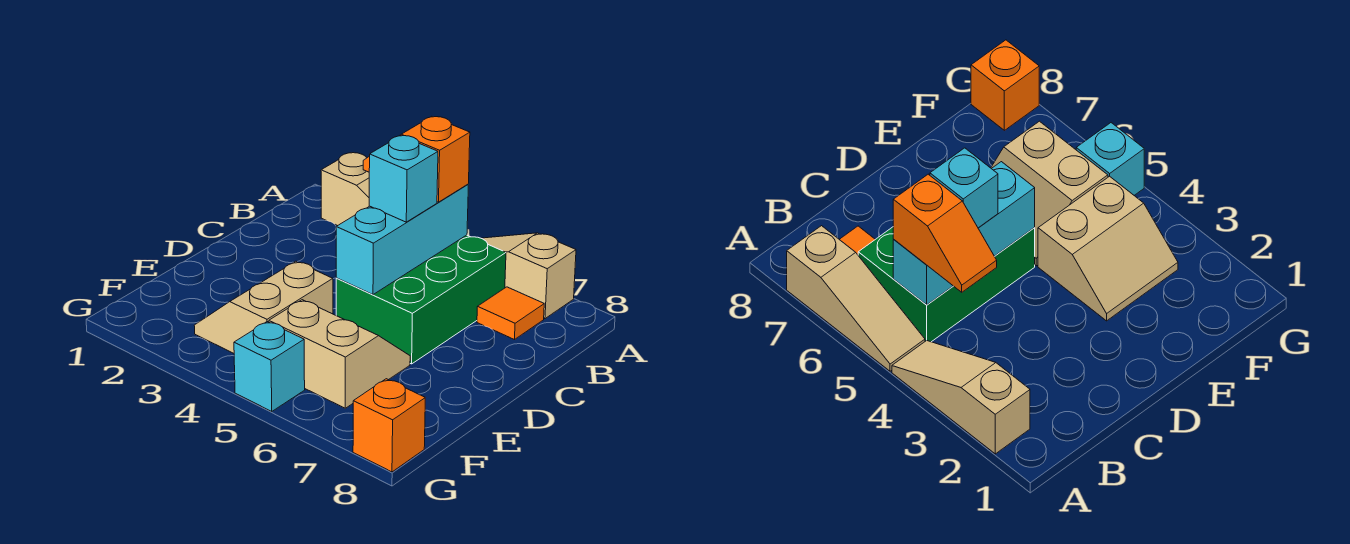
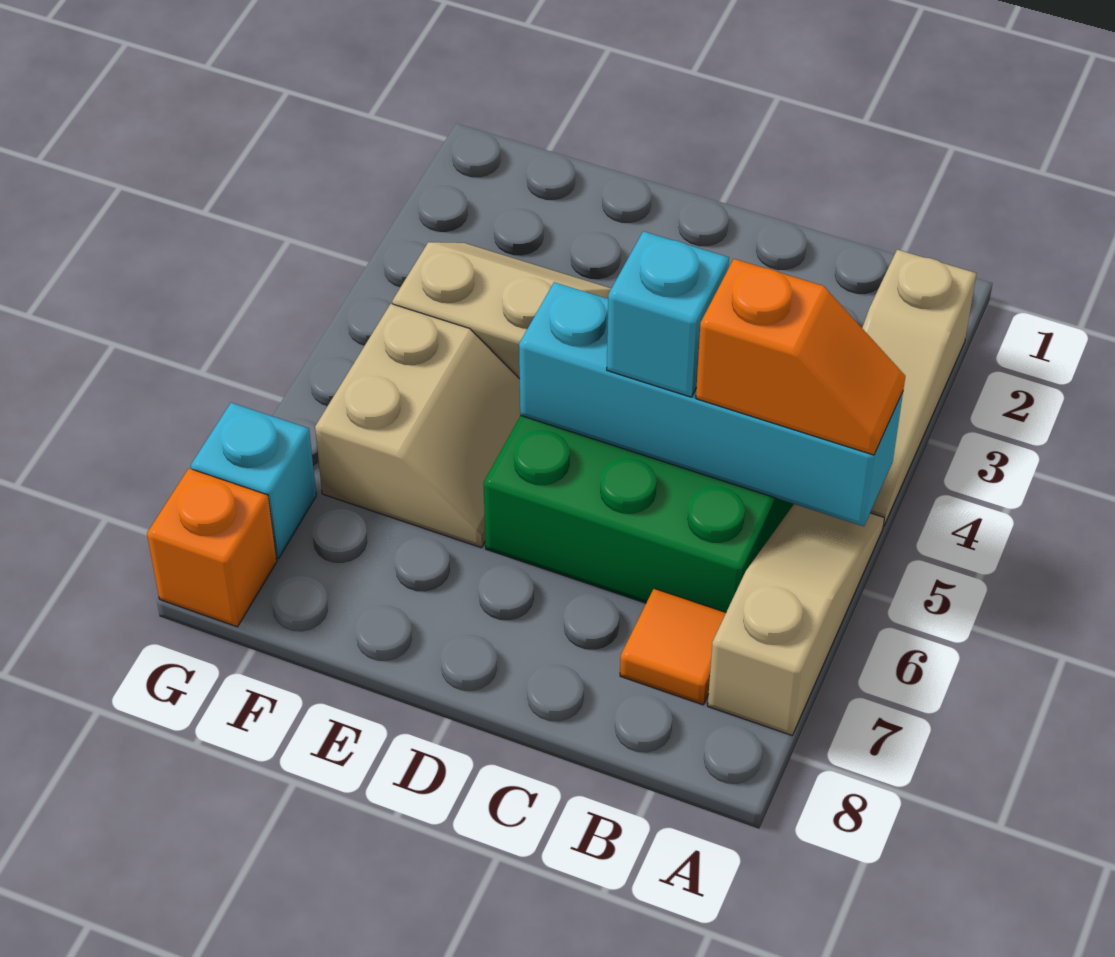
orange 1x2 slope [363,116,470,202] -> orange 1x2 slope turned to [696,259,905,455]
cyan 1x3 brick [336,184,468,295] -> cyan 1x4 brick [519,282,903,526]
cyan 1x1 brick [234,322,305,412] -> cyan 1x1 brick moved to [191,403,316,558]

